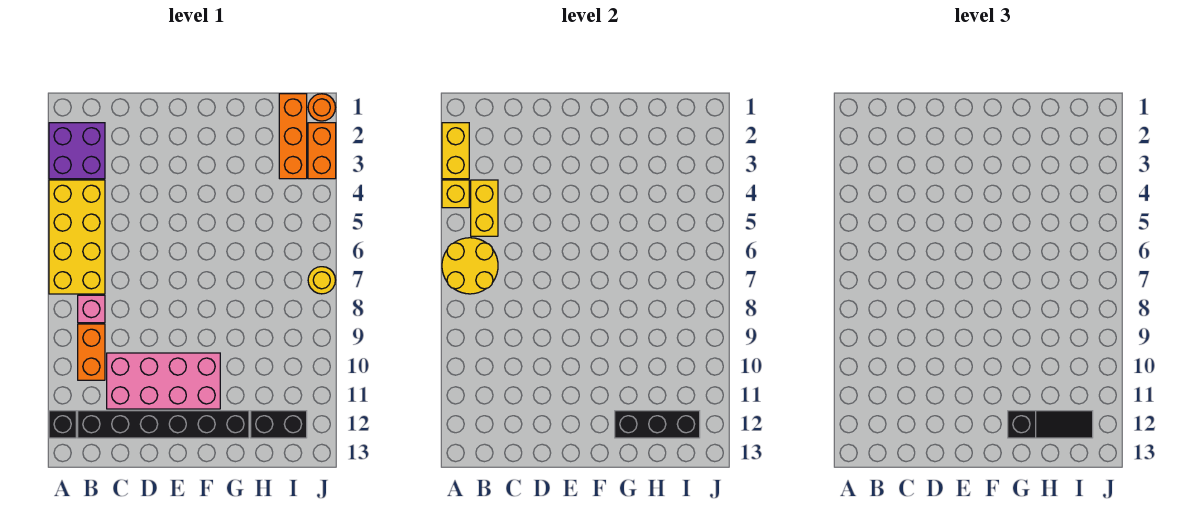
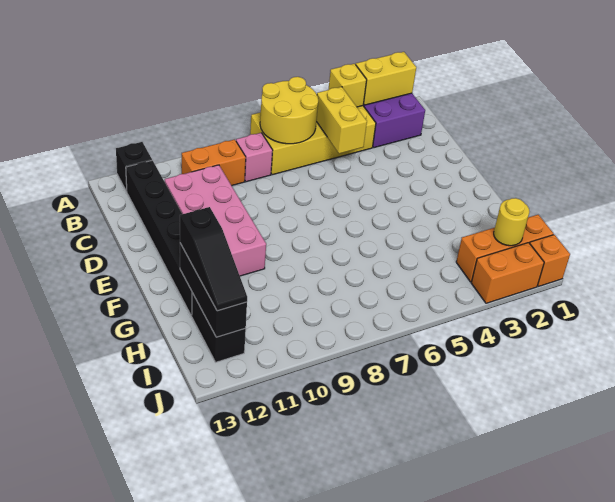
yellow 1x2 brick [471,180,498,236] -> yellow 1x2 brick turned to [316,87,367,154]
orange 1x1 round brick [308,94,335,121] -> orange 1x1 brick [530,235,570,286]
yellow 1x1 round brick [308,267,335,294] -> yellow 1x1 round brick moved to [494,198,529,246]

